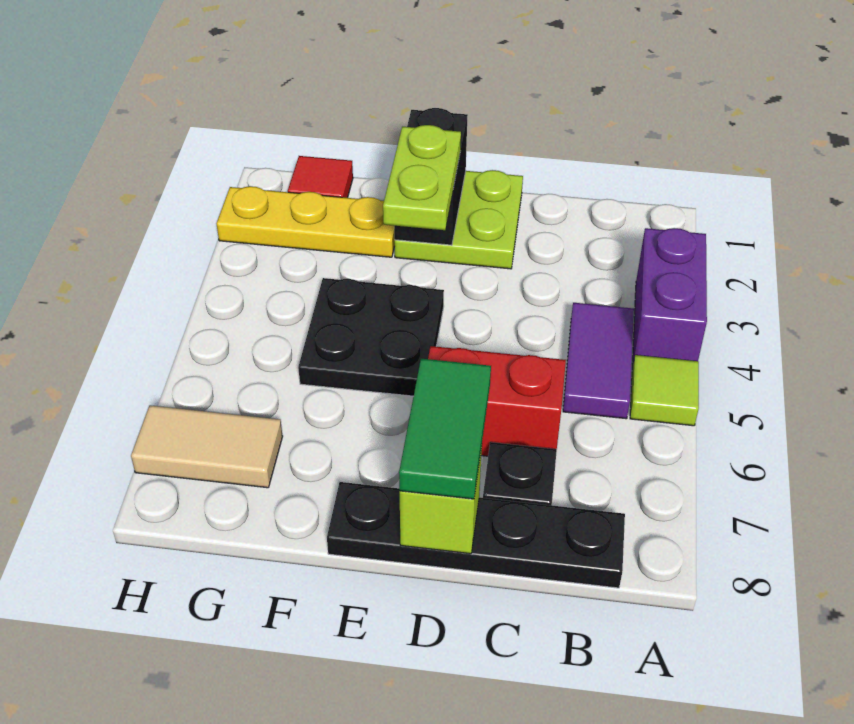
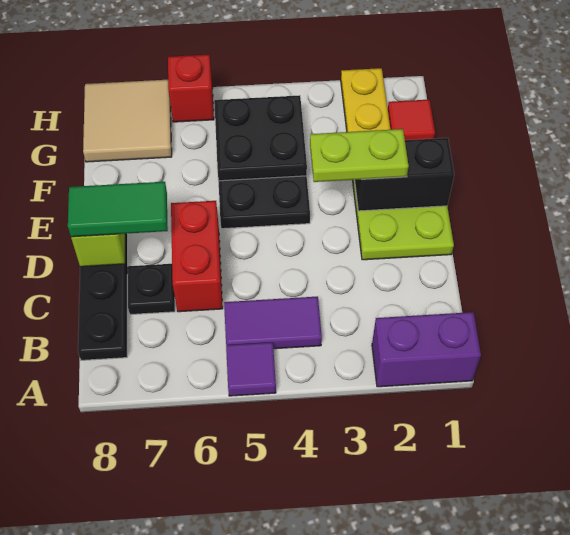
purple 1x2 brick [632,228,707,370] -> purple 1x2 brick moved to [372,312,481,387]
lime 1x1 tile [630,355,699,426] -> purple 1x1 tile [226,342,276,396]
none -> black 2x2 plate [214,95,307,181]
tan 1x2 tile [131,405,283,488] -> tan 2x2 tile [83,80,172,162]
none -> red 1x1 brick [168,55,214,122]

